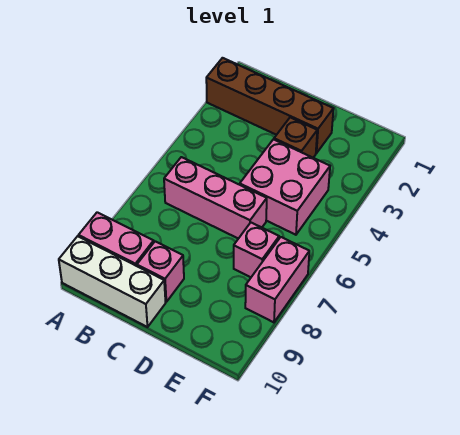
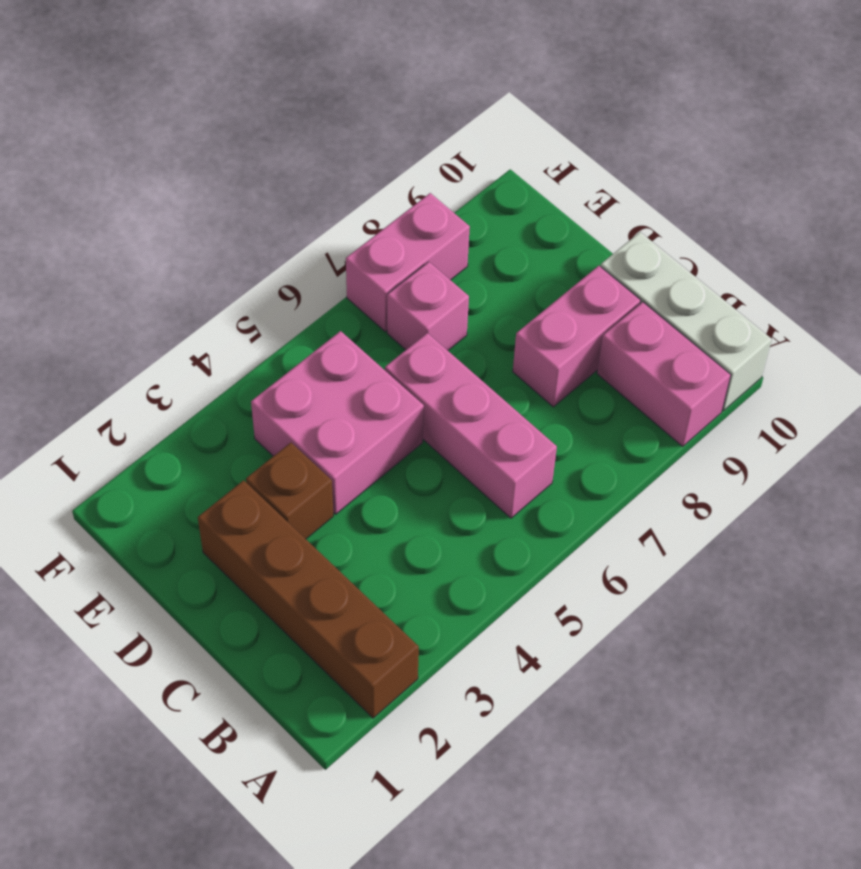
pink 1x1 brick [137,241,184,302] -> pink 1x2 brick [513,266,641,407]

